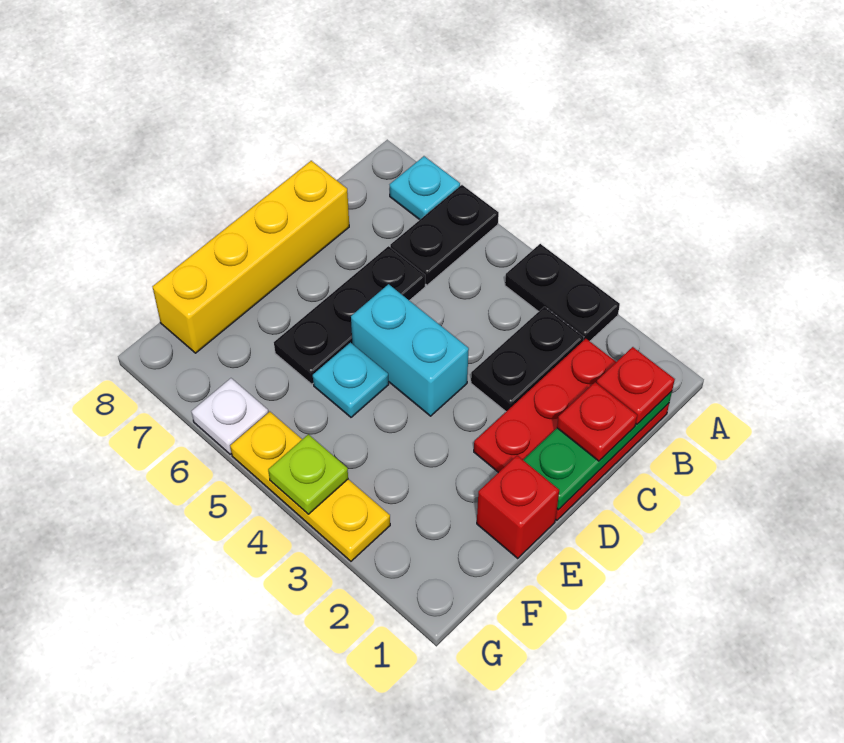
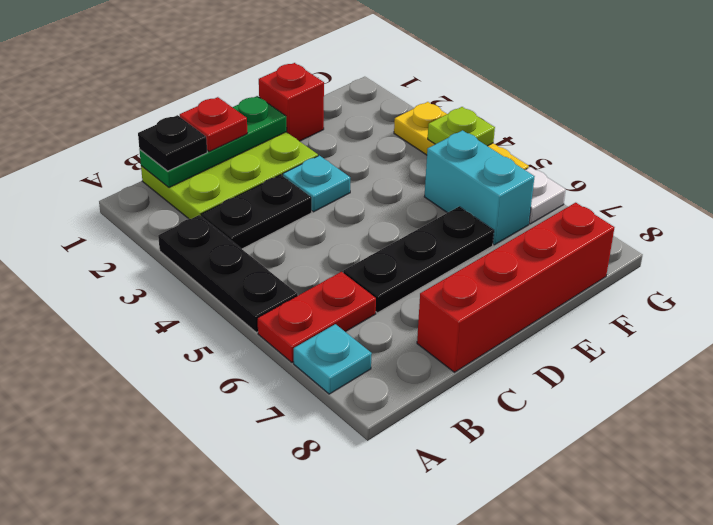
black 1x2 plate [505,244,620,341] -> black 1x3 plate [158,215,298,332]
black 1x2 plate [390,185,499,285] -> red 1x2 plate [257,272,376,363]
red 2x3 plate [474,339,669,520] -> lime 2x3 plate [141,132,318,219]
red 1x1 plate [597,347,675,424] -> black 1x1 plate [138,115,207,171]
yellow 1x4 brick [152,161,349,353] -> red 1x4 brick [417,203,614,372]
cyan 1x2 brick [351,284,469,416] -> cyan 1x2 brick moved to [424,130,535,245]
cyan 1x1 plate [313,343,389,417] -> cyan 1x1 plate moved to [283,156,350,212]

